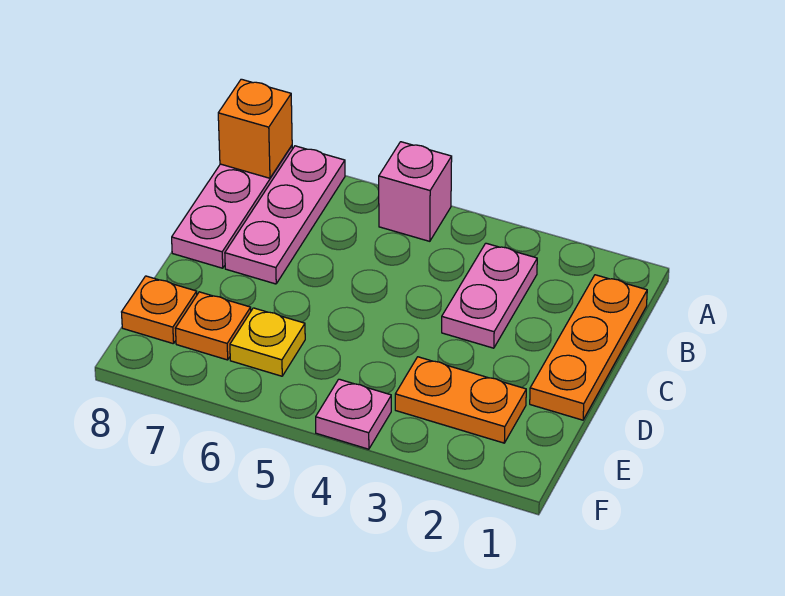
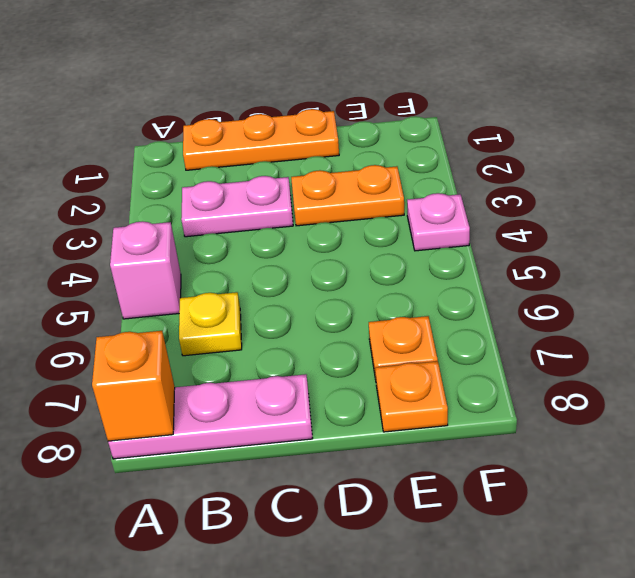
pink 1x3 plate [225,146,345,284] -> none
orange 1x2 plate [395,357,526,443] -> orange 1x2 plate turned to [291,165,404,226]
yellow 1x1 plate [230,308,305,376] -> yellow 1x1 plate moved to [179,292,242,356]

